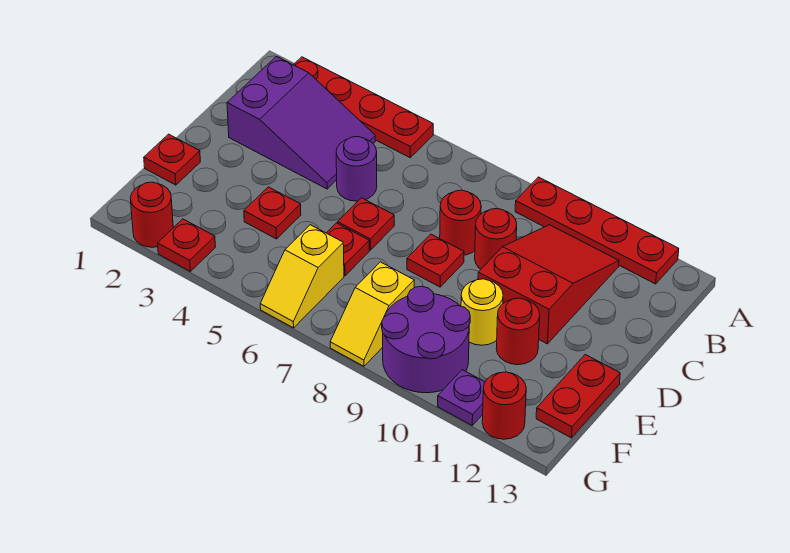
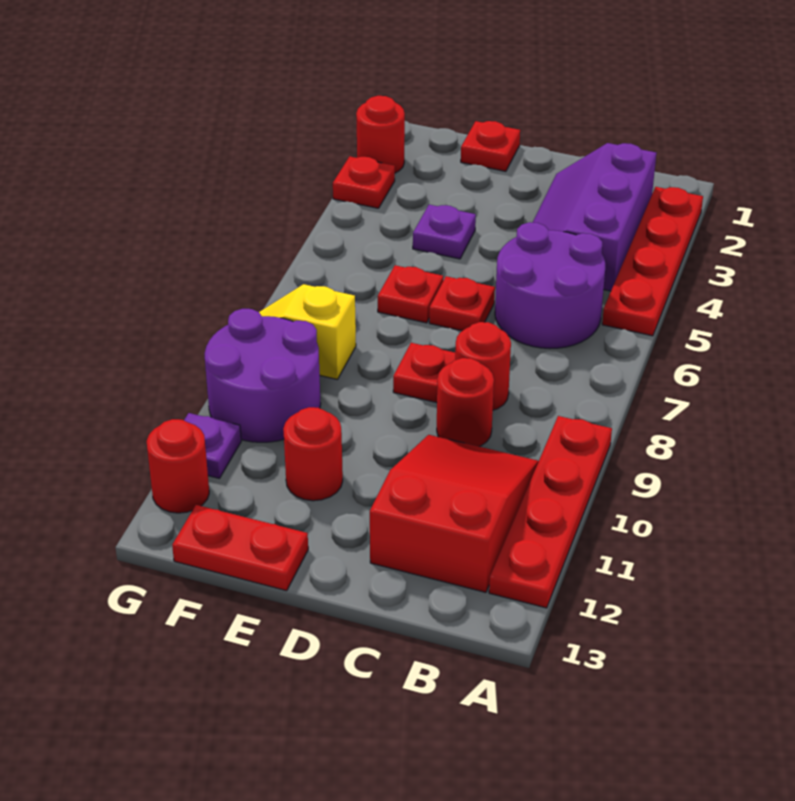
purple 2x3 slope [227,56,375,189] -> purple 2x3 slope turned to [532,143,656,291]
red 2x3 slope [478,225,619,344] -> red 2x3 slope turned to [370,435,539,592]
purple 1x1 round brick [336,137,377,201] -> purple 2x2 round brick [495,222,605,348]
red 1x1 plate [244,187,301,239] -> purple 1x1 plate [413,205,476,259]
yellow 1x1 round brick [461,279,503,345] -> none
yellow 1x2 slope [260,225,344,328] -> none

